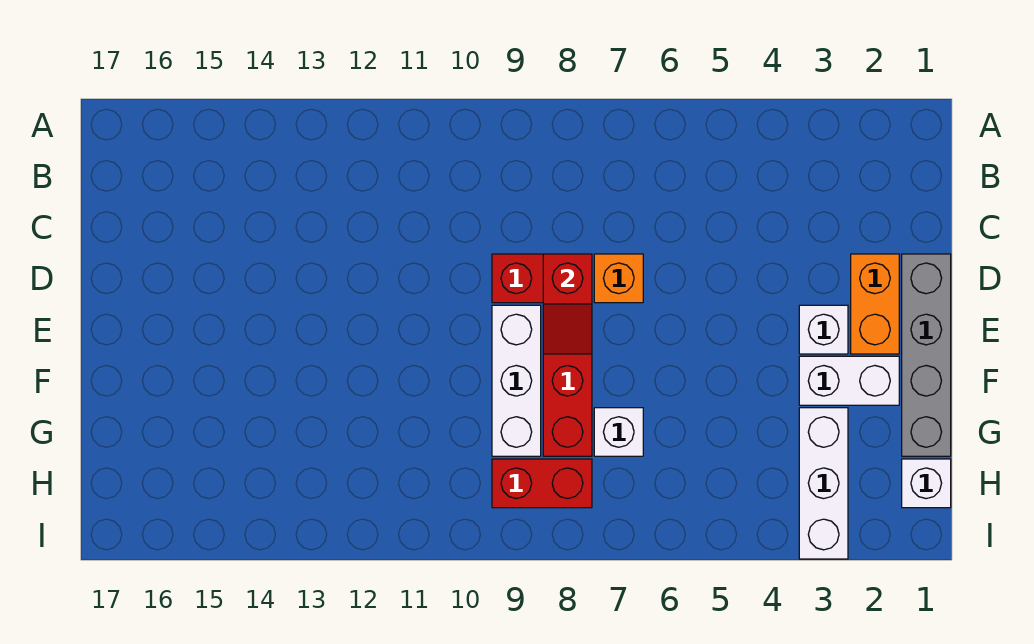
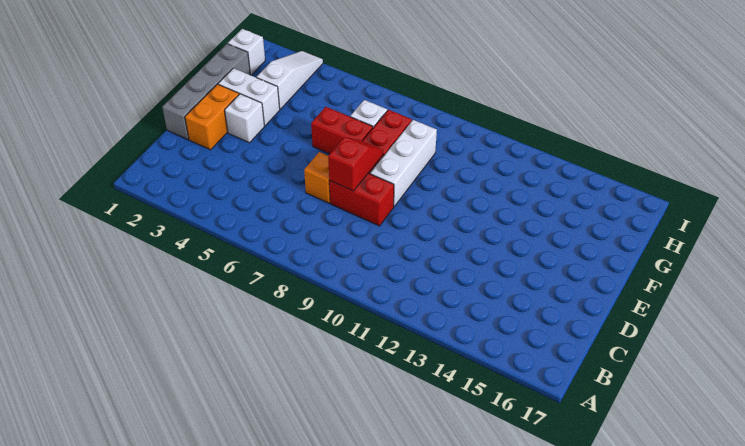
white 1x3 brick [799,408,848,559] -> white 1x3 slope [257,51,323,109]
red 1x2 brick [492,459,592,508] -> red 1x2 brick moved to [311,107,373,154]

